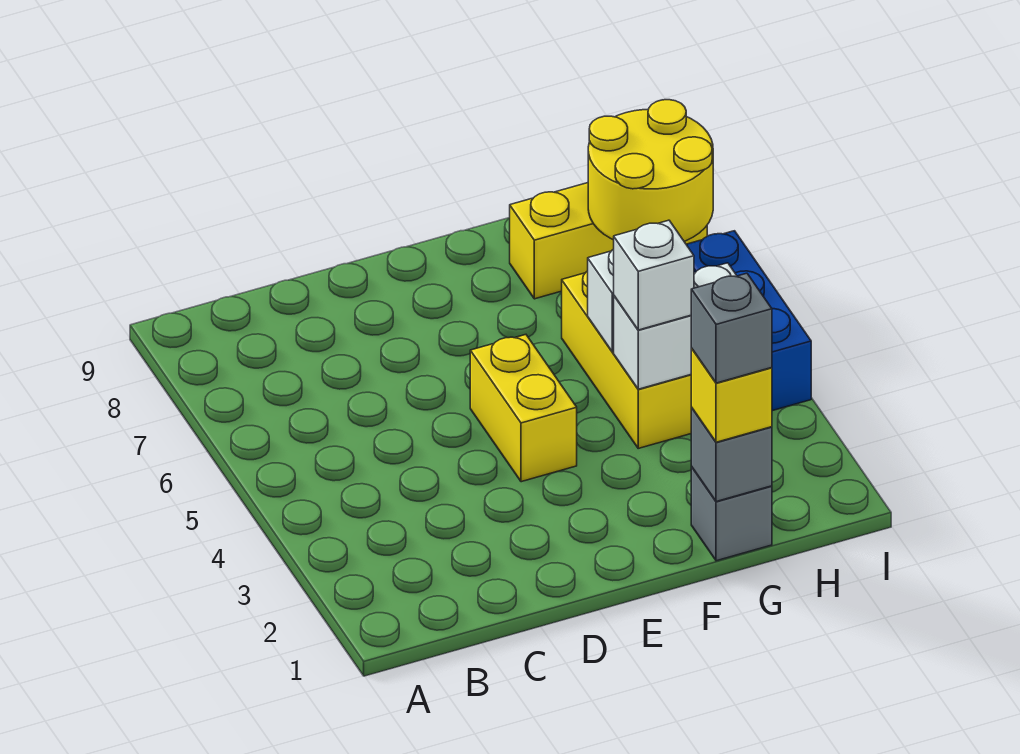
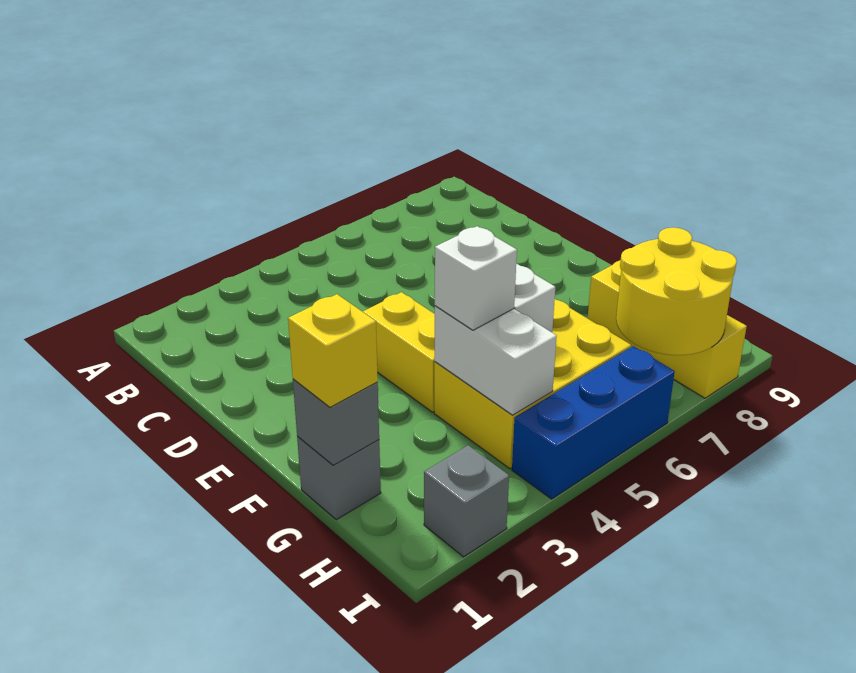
yellow 1x2 brick [470,335,577,482] -> yellow 1x2 brick turned to [363,292,435,412]
grey 1x1 brick [691,273,772,383] -> grey 1x1 brick moved to [424,445,509,557]

